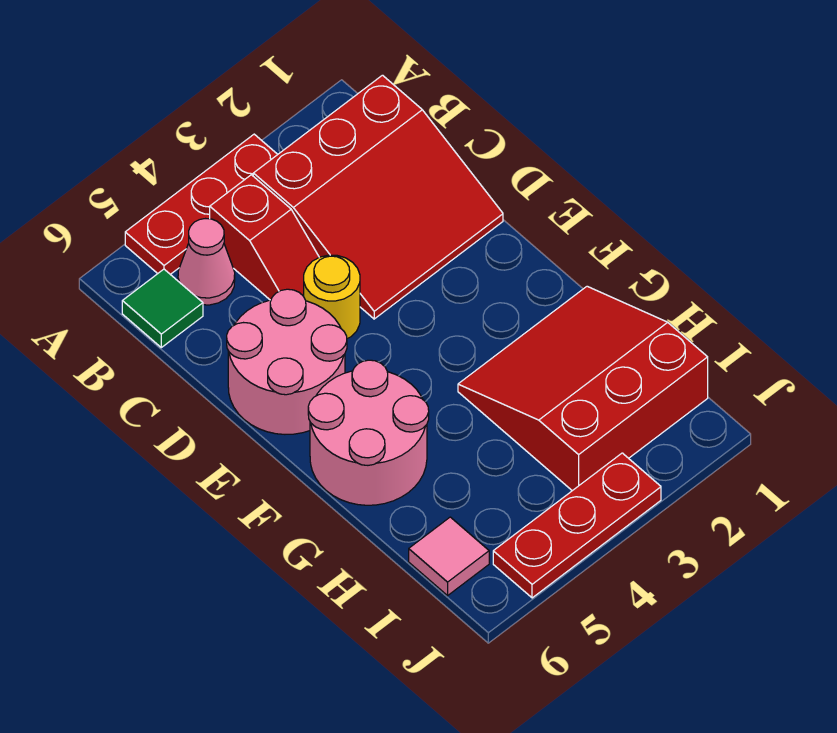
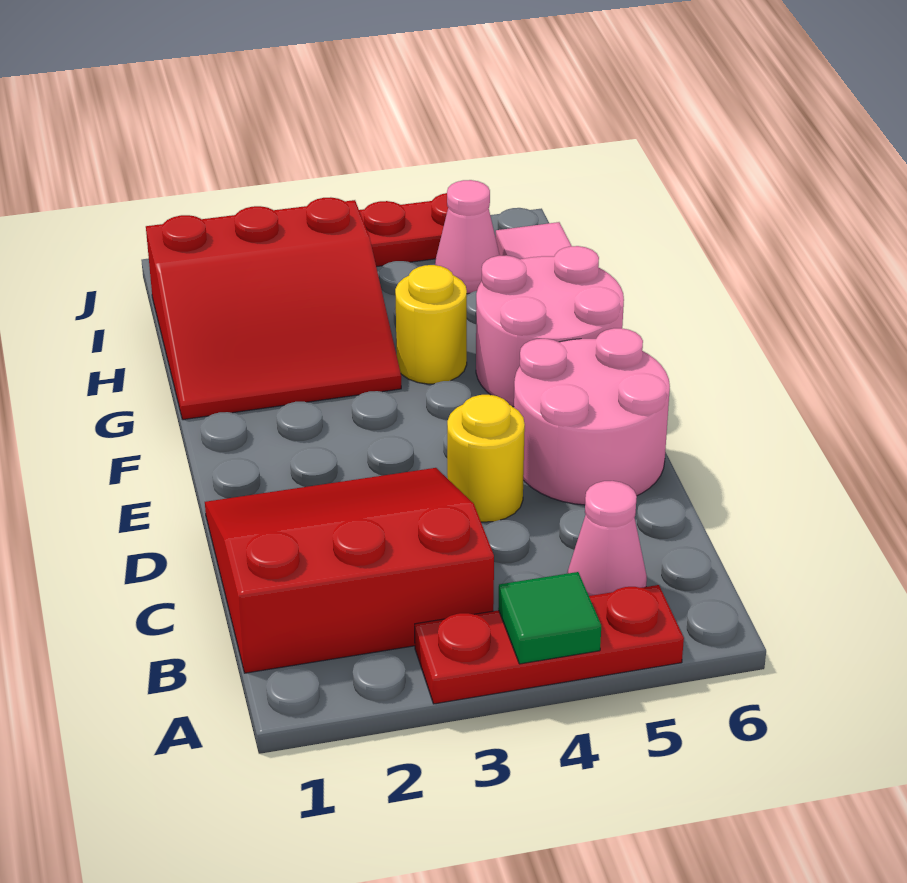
red 1x2 slope [210,175,319,300] -> none
green 1x1 tile [122,269,203,347] -> green 1x1 tile moved to [498,572,601,664]
none -> yellow 1x1 round brick [395,265,467,384]
none -> pink 1x1 cone [435,180,500,294]

